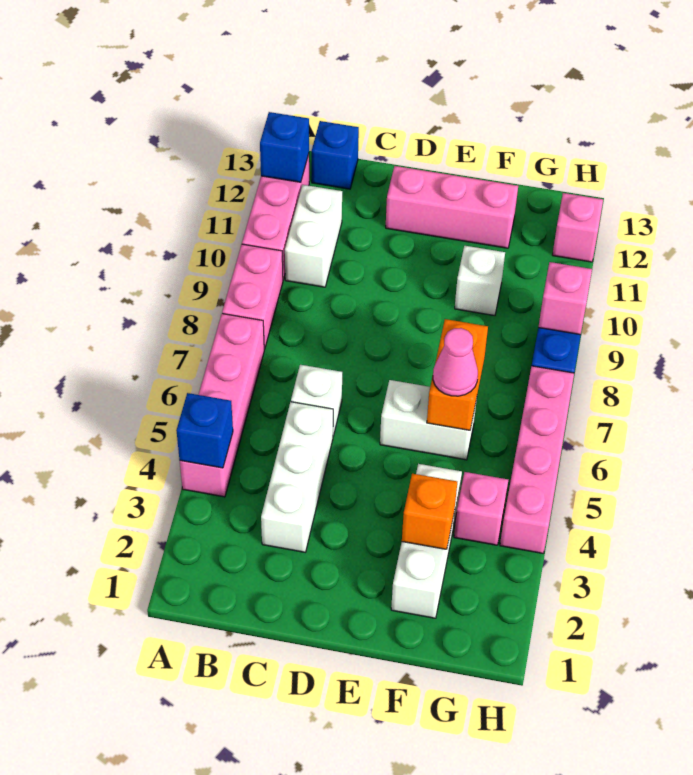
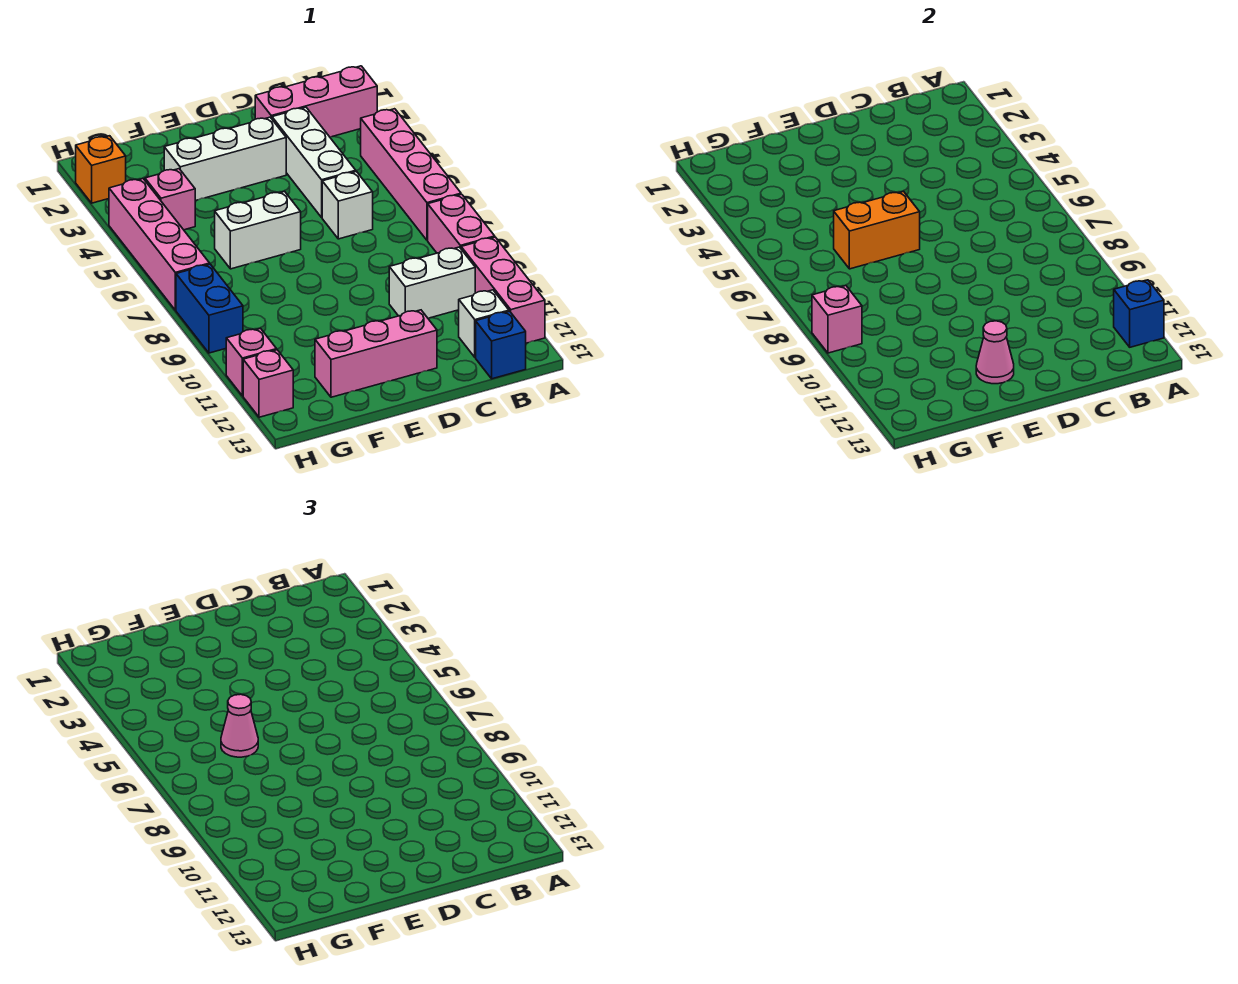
none -> pink 1x3 brick [255,66,377,137]
blue 1x1 brick [176,393,233,468] -> none
white 1x2 brick [285,185,342,287] -> white 1x2 brick turned to [389,247,475,318]
none -> pink 1x1 cone [976,321,1014,384]
white 1x3 brick [391,464,462,618] -> white 1x3 brick turned to [164,117,286,201]
orange 1x1 brick [402,474,457,549] -> orange 1x1 brick moved to [76,136,126,203]
orange 1x2 brick [427,319,488,430] -> orange 1x2 brick turned to [834,191,920,269]
white 1x1 brick [455,246,505,316] -> white 1x1 brick moved to [459,290,509,357]
none -> pink 1x1 brick [226,328,277,396]

